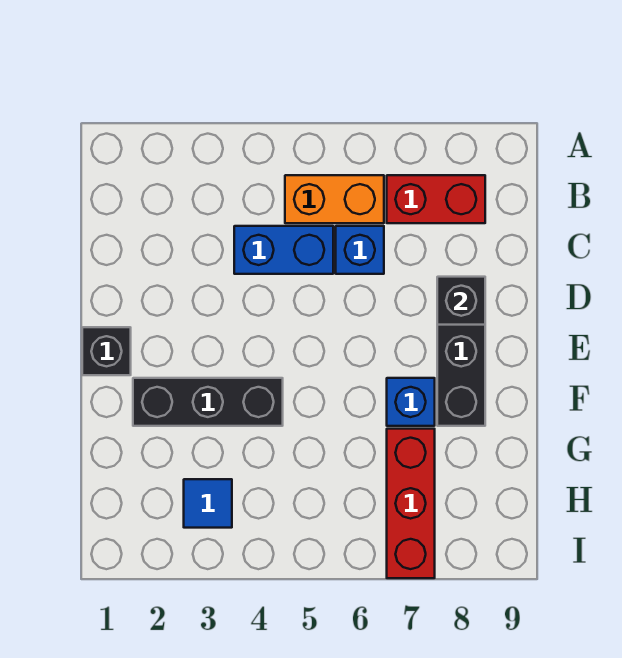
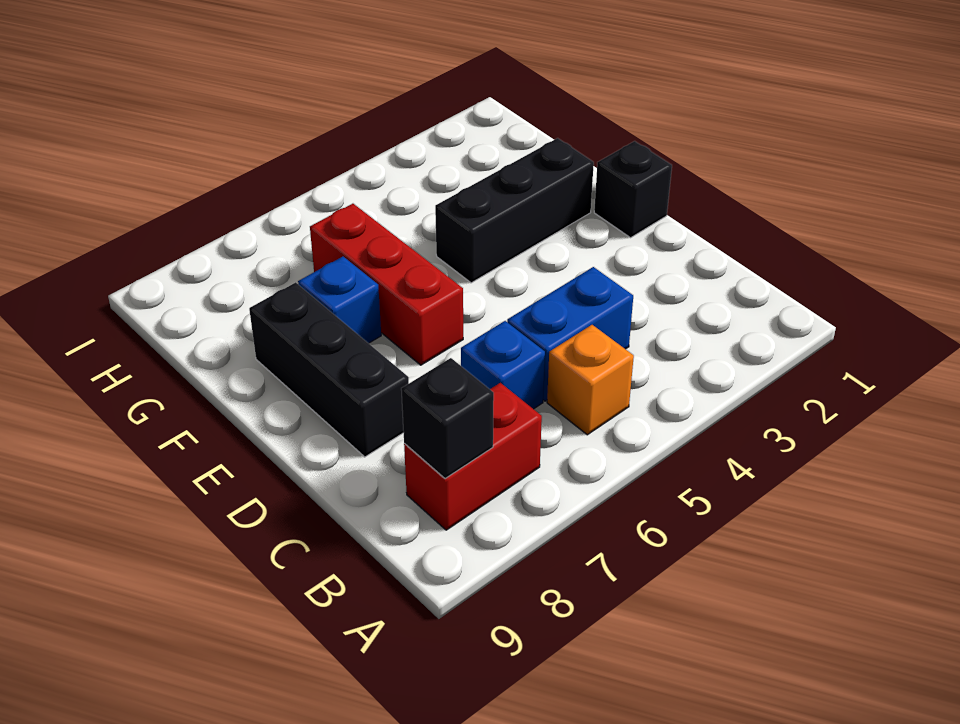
orange 1x2 brick [285,175,384,223] -> orange 1x1 brick [547,325,634,435]
black 1x1 brick [437,277,485,325] -> black 1x1 brick moved to [401,358,494,479]
red 1x3 brick [387,429,435,578] -> red 1x3 brick moved to [310,204,463,365]
blue 1x1 tile [184,479,232,528] -> none

